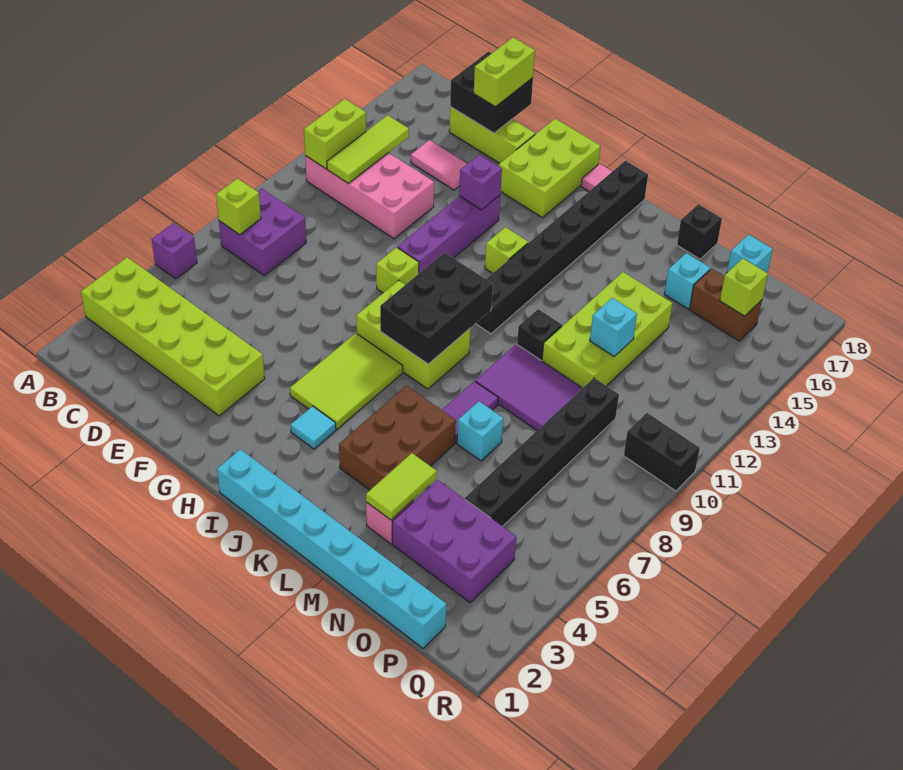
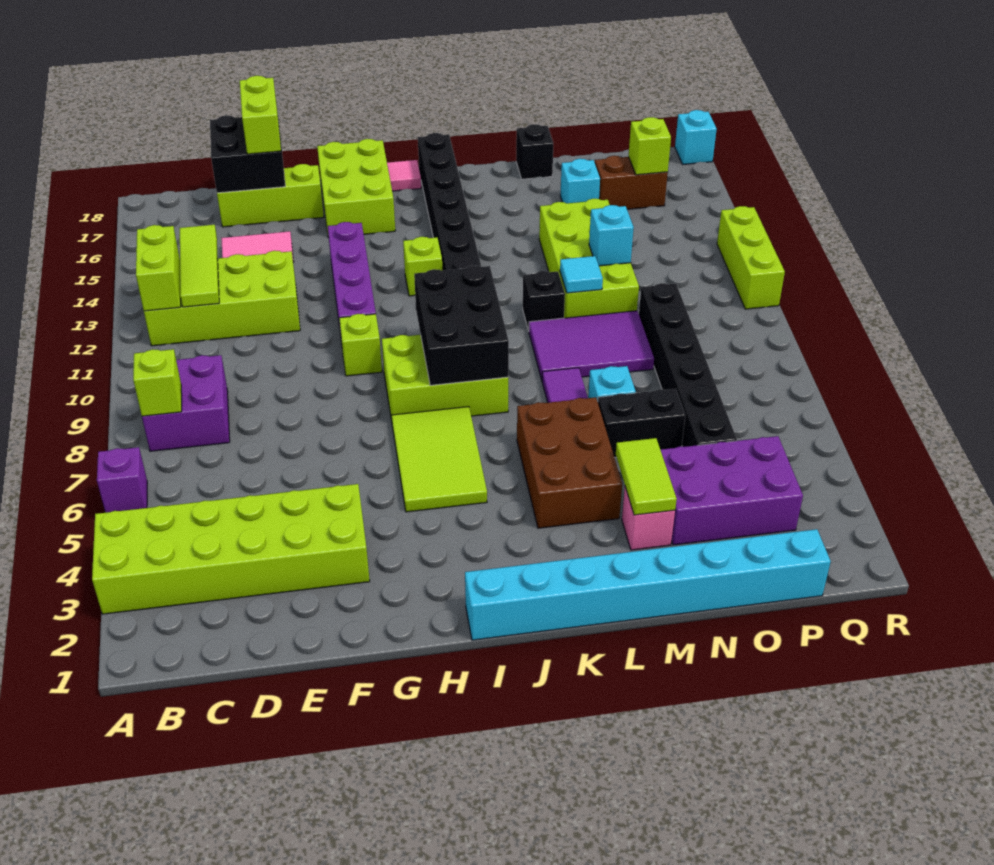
pink 2x4 brick [305,153,434,239] -> lime 2x4 brick [144,251,300,346]
purple 1x1 brick [459,155,502,210] -> none
cyan 1x1 tile [291,406,336,449] -> cyan 1x1 tile moved to [560,256,603,293]
cyan 1x1 brick [727,234,773,273] -> cyan 1x1 brick moved to [675,110,717,164]
black 1x2 brick [624,413,700,491] -> black 1x2 brick moved to [598,389,686,457]
none -> lime 1x3 brick [717,206,785,309]

